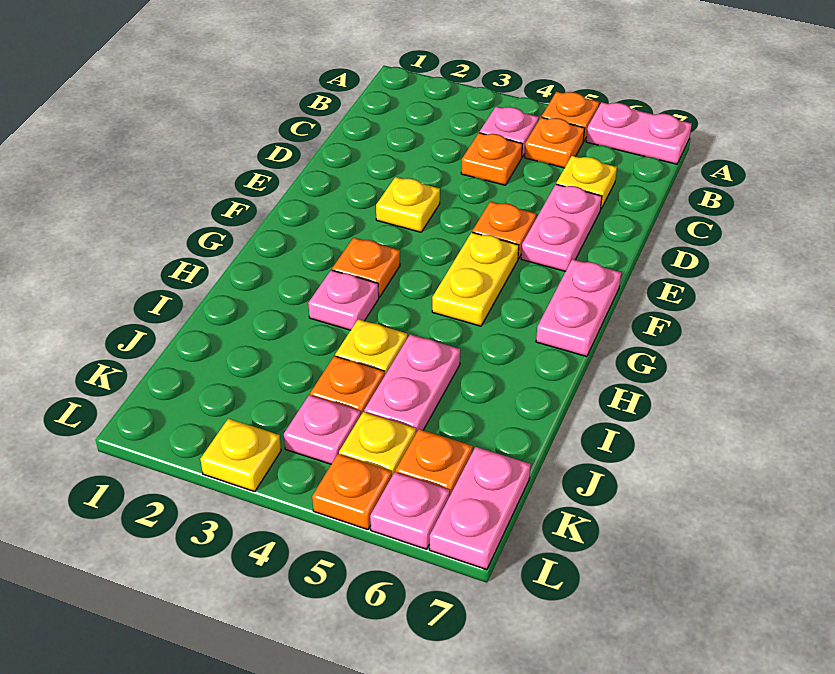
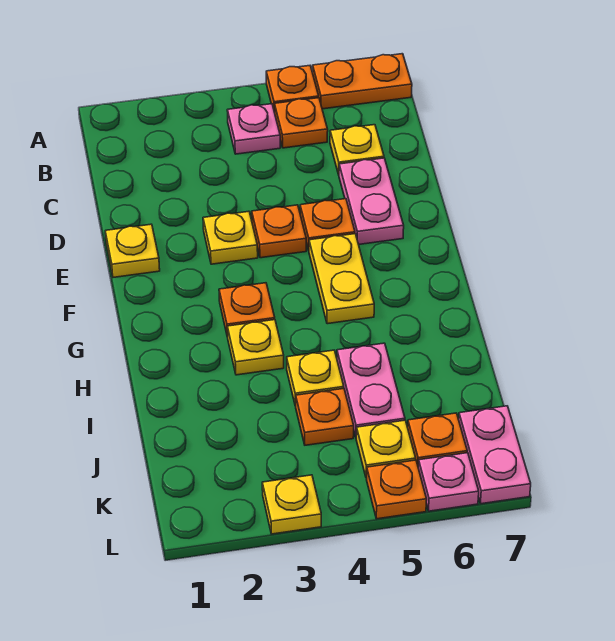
pink 1x2 plate [586,102,692,164] -> orange 1x2 plate [313,54,412,109]
orange 1x1 plate [461,133,522,185] -> orange 1x1 plate moved to [252,205,306,258]
none -> yellow 1x1 plate [105,224,160,277]
pink 1x2 plate [536,259,621,357] -> none
pink 1x1 plate [308,270,379,330] -> yellow 1x1 plate [227,320,284,375]
pink 1x1 plate [284,395,361,464] -> none

